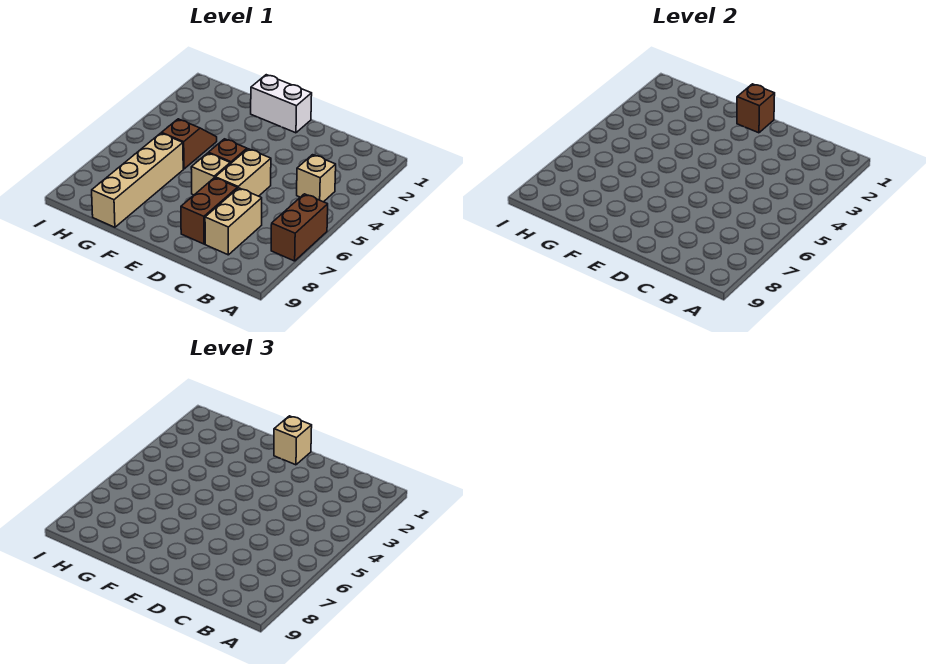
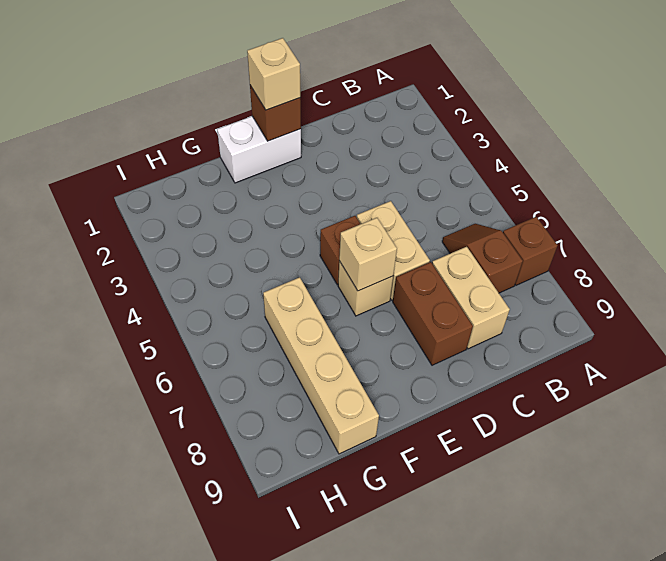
brown 1x2 brick [271,194,328,261] -> brown 1x1 brick [503,217,558,285]
tan 1x1 brick [297,155,336,202] -> tan 1x1 brick moved to [339,218,397,291]
brown 1x2 slope [162,119,217,169] -> brown 1x2 slope moved to [442,224,523,293]

